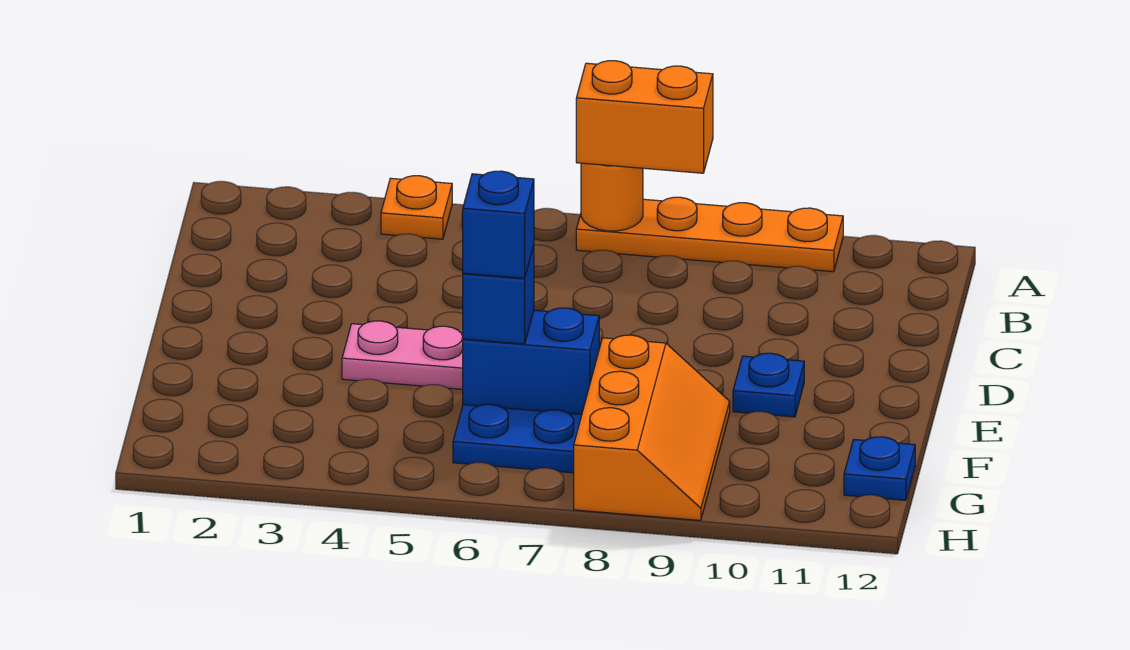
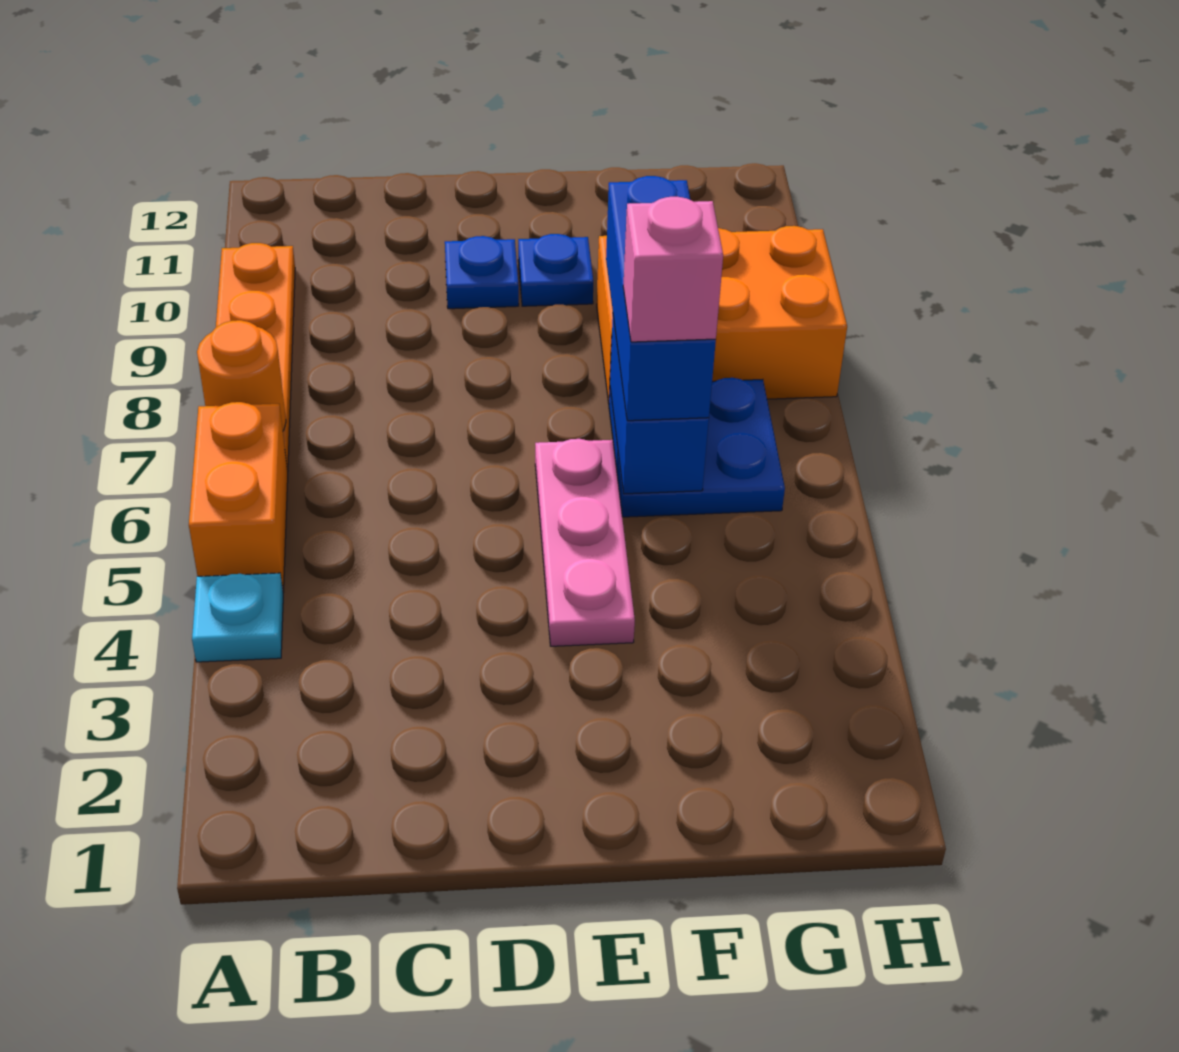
orange 1x1 plate [381,176,452,239] -> cyan 1x1 plate [192,573,283,662]
orange 1x2 brick [576,61,713,173] -> orange 1x2 brick moved to [189,402,288,592]
blue 1x1 brick [462,246,534,344] -> blue 1x3 brick [606,176,716,421]
blue 1x1 brick [463,171,534,278] -> pink 1x1 brick [623,197,723,342]
orange 2x3 slope [574,335,730,520] -> orange 2x3 brick [597,226,847,403]
blue 1x1 plate [844,437,915,500] -> blue 1x1 plate moved to [445,236,519,309]

